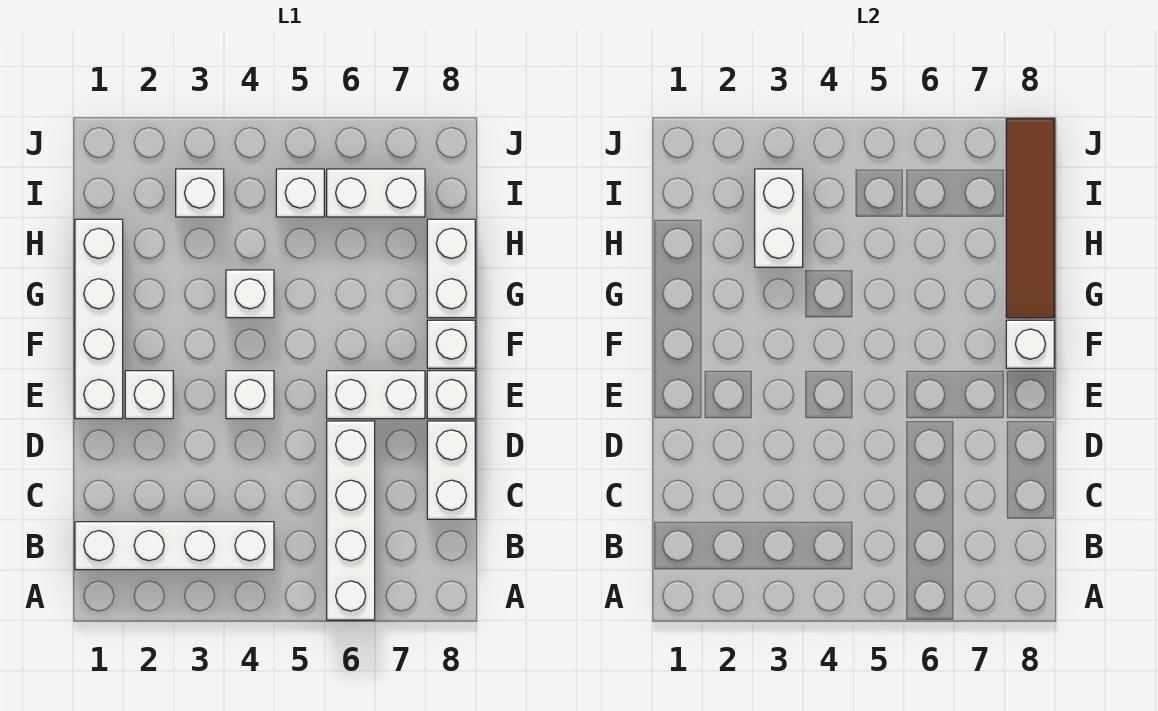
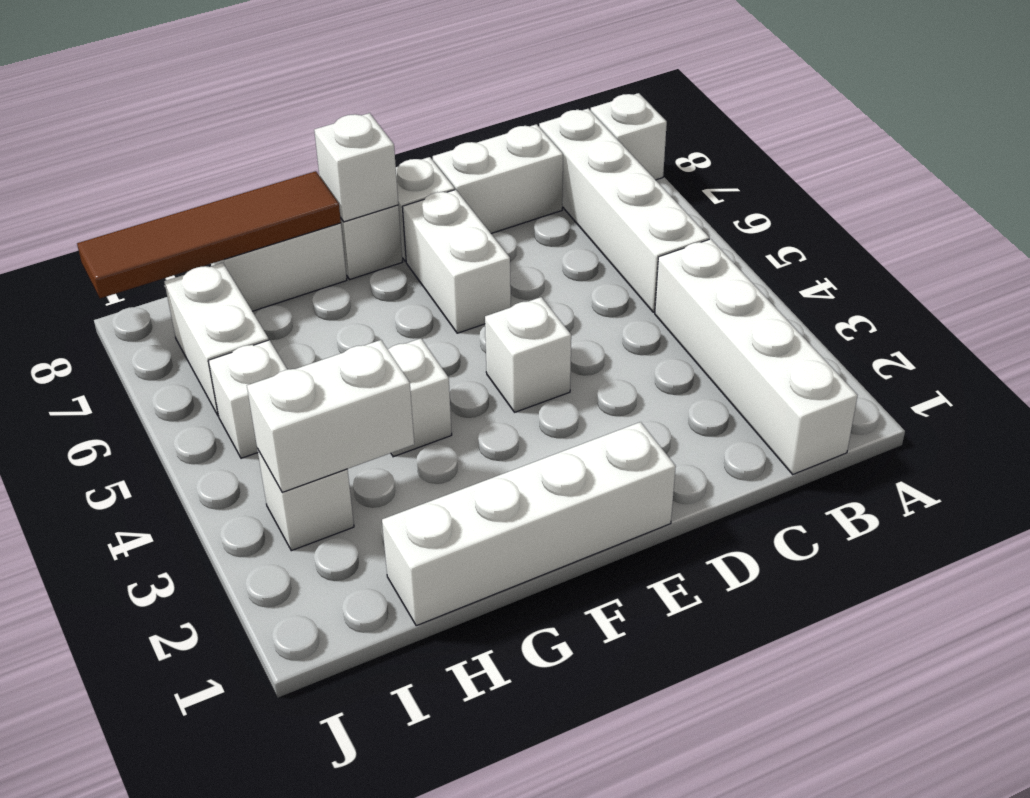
white 1x4 brick [327,421,375,620] -> white 1x4 brick turned to [539,109,709,312]
white 1x1 brick [125,371,173,419] -> white 1x1 brick moved to [591,93,667,180]

